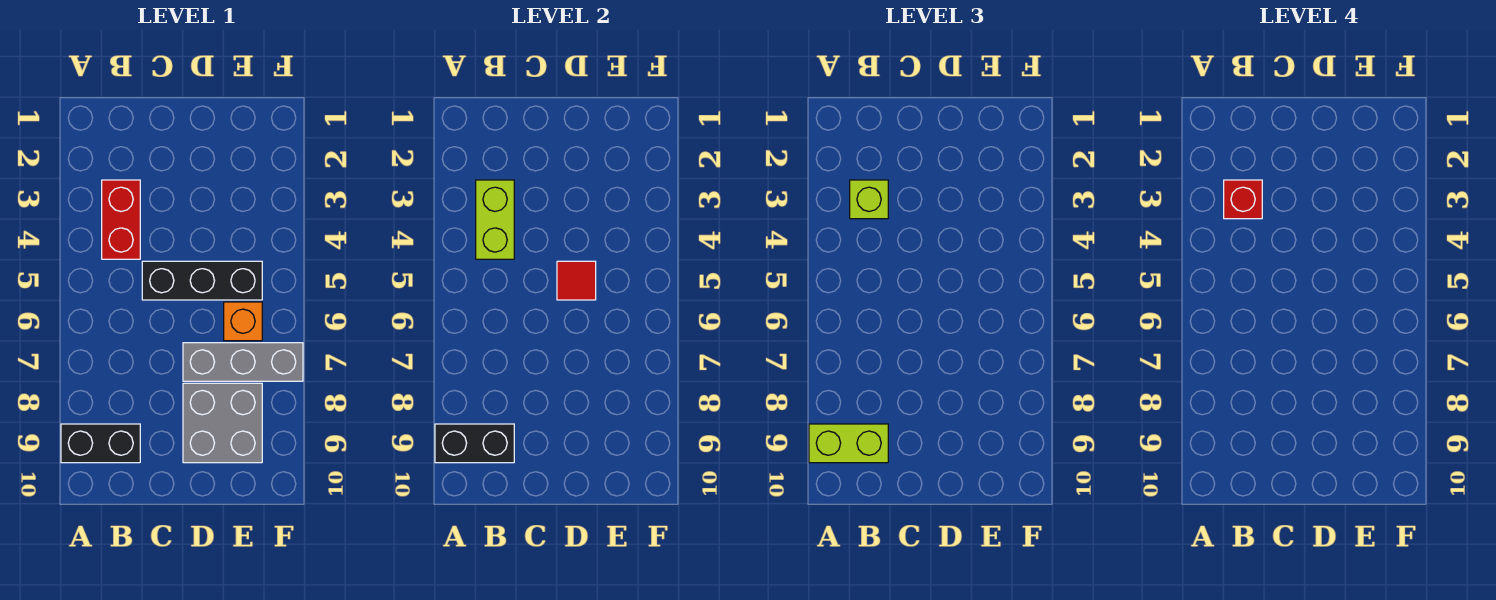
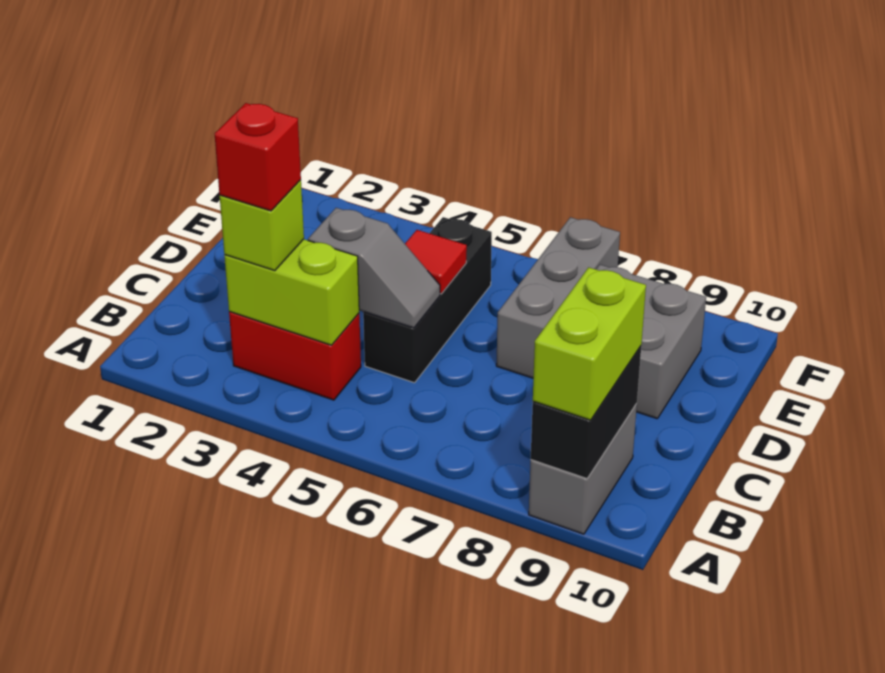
black 1x2 brick [61,424,140,463] -> grey 1x2 brick [529,403,637,534]
none -> grey 1x2 slope [308,208,440,328]
orange 1x1 brick [224,302,262,341] -> none

